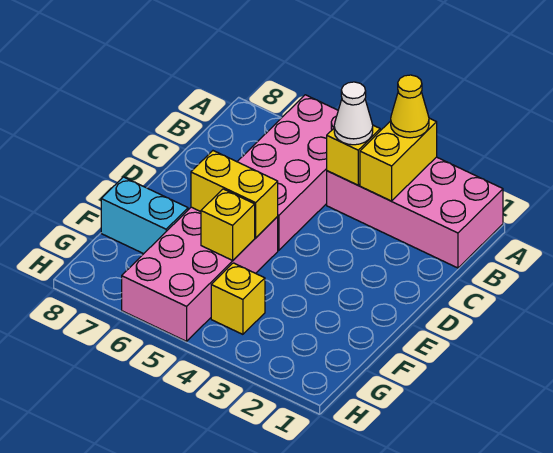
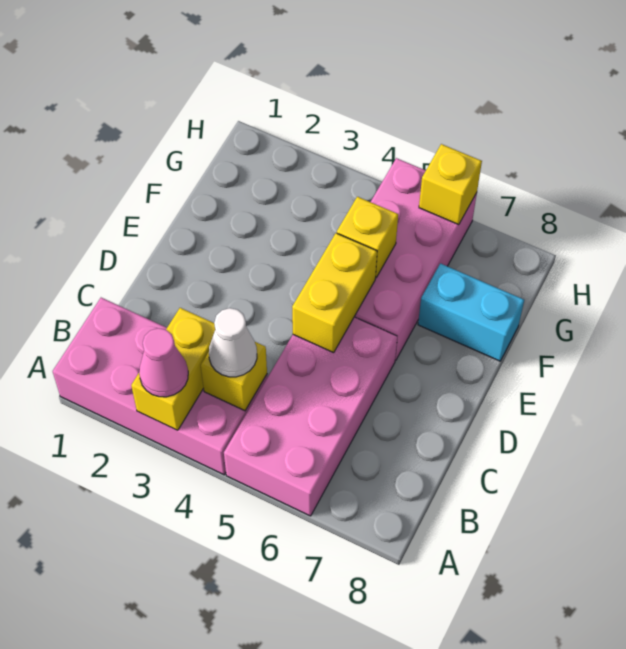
yellow 1x1 cone [391,75,429,138] -> pink 1x1 cone [139,328,188,397]
yellow 1x2 brick [191,151,278,238] -> yellow 1x2 brick turned to [292,233,377,353]
yellow 1x1 brick [211,263,265,334] -> yellow 1x1 brick moved to [419,144,482,225]

